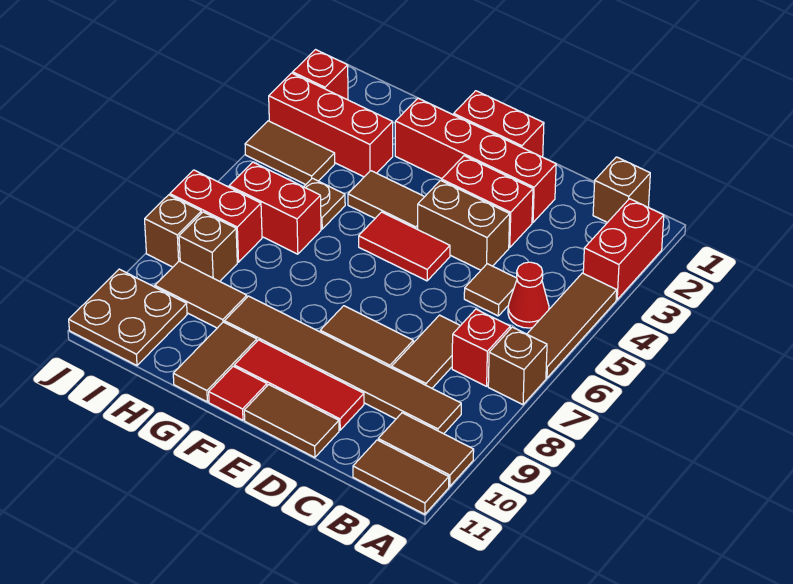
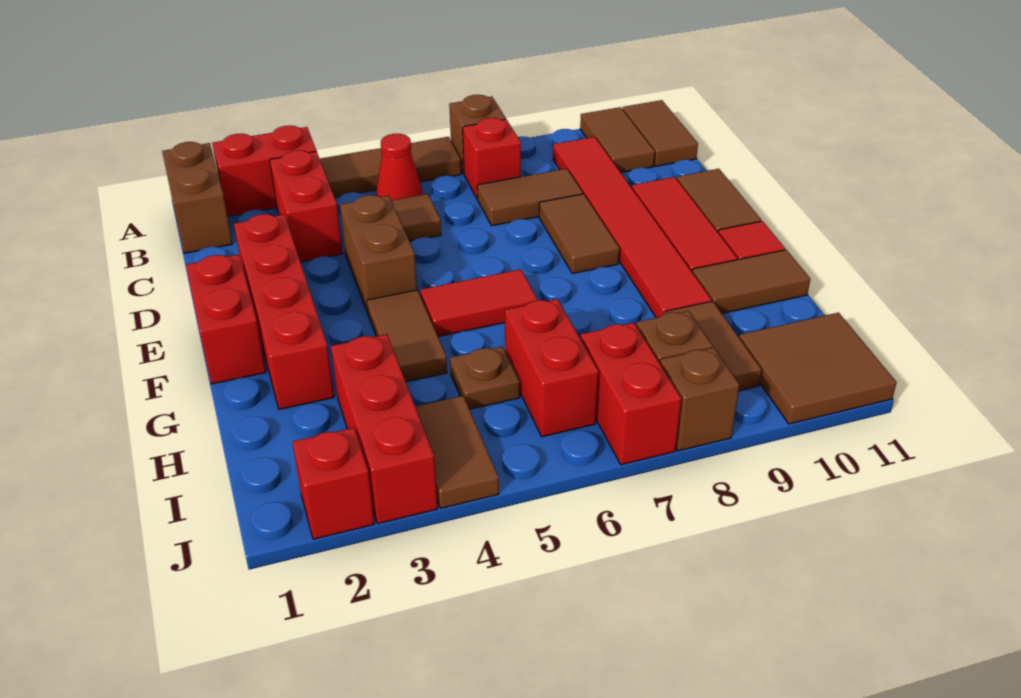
brown 1x1 brick [593,157,650,223] -> brown 1x2 brick [162,142,233,253]
brown 1x6 tile [225,296,461,434] -> red 1x6 tile [553,137,712,318]
red 1x2 brick [442,156,533,248] -> red 1x2 brick moved to [270,150,343,262]
red 1x2 tile [359,212,450,281] -> red 1x2 tile turned to [420,269,538,337]
brown 2x2 plate [69,269,187,365] -> brown 2x2 tile [739,313,897,424]

